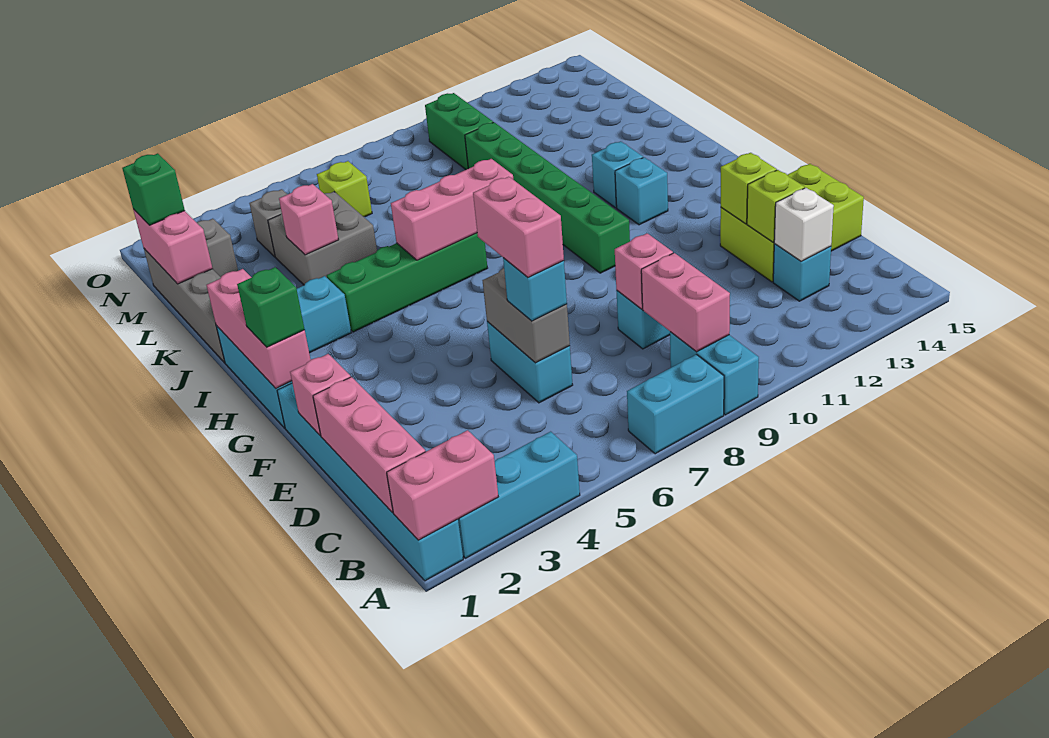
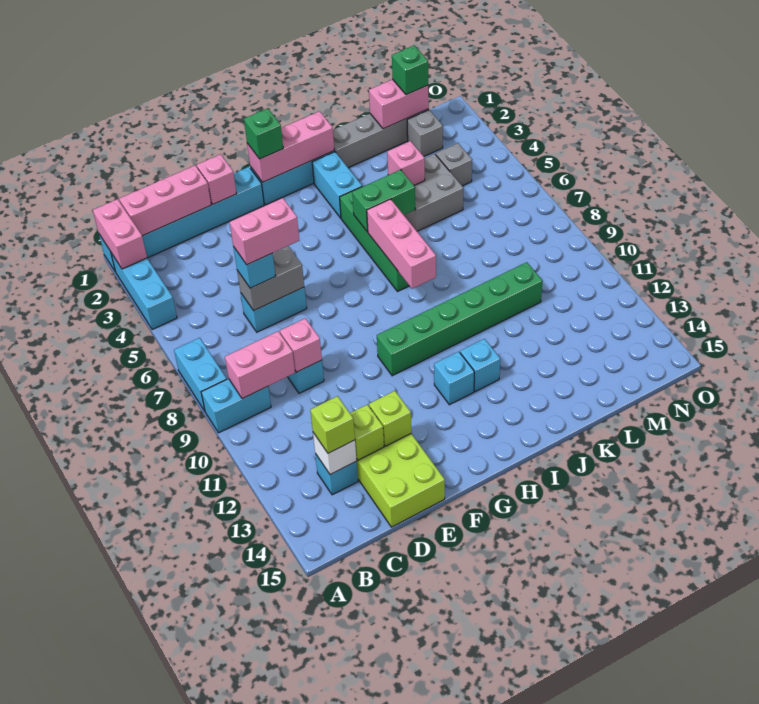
lime 1x1 brick [317,161,372,217] -> lime 1x1 brick moved to [310,396,355,453]
green 1x2 brick [425,93,493,170] -> green 1x2 brick moved to [352,170,415,232]

